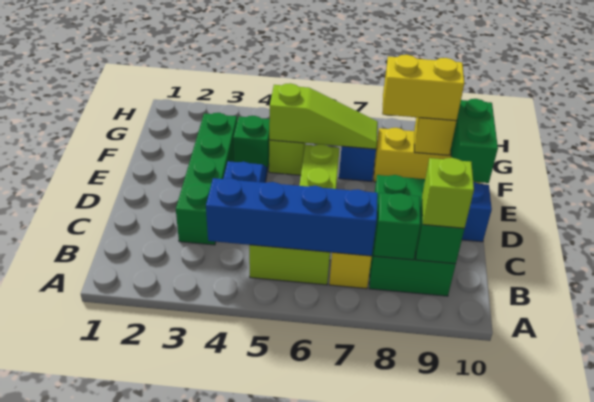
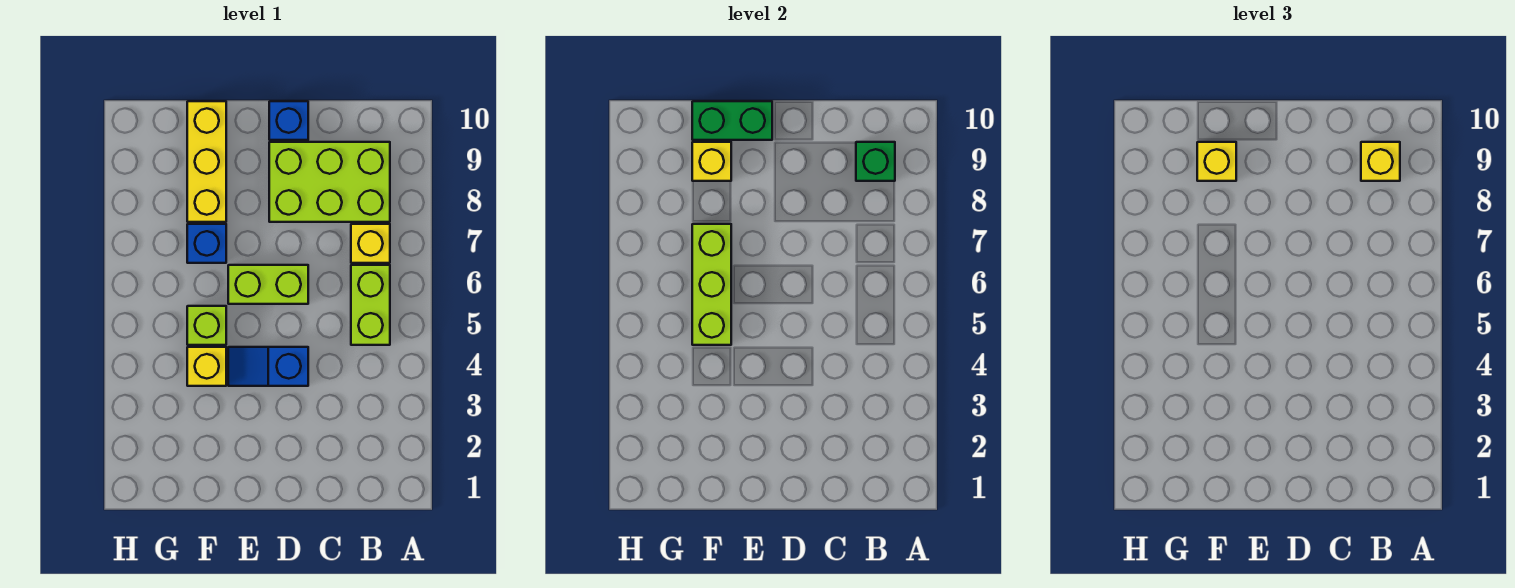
blue 1x4 brick [206,178,378,256] -> none
green 2x3 brick [369,175,456,296] -> lime 2x3 brick [269,142,390,222]
green 1x1 brick [374,193,421,260] -> none
lime 1x1 brick [422,158,474,228] -> yellow 1x1 brick [1361,142,1400,181]
green 1x4 brick [176,113,237,245] -> none
green 1x1 brick [233,116,270,171] -> yellow 1x1 brick [187,347,226,386]
lime 1x3 slope [269,83,378,149] -> lime 1x3 brick [692,224,731,345]
yellow 1x2 brick [382,55,464,121] -> yellow 1x1 brick [1197,142,1236,181]

